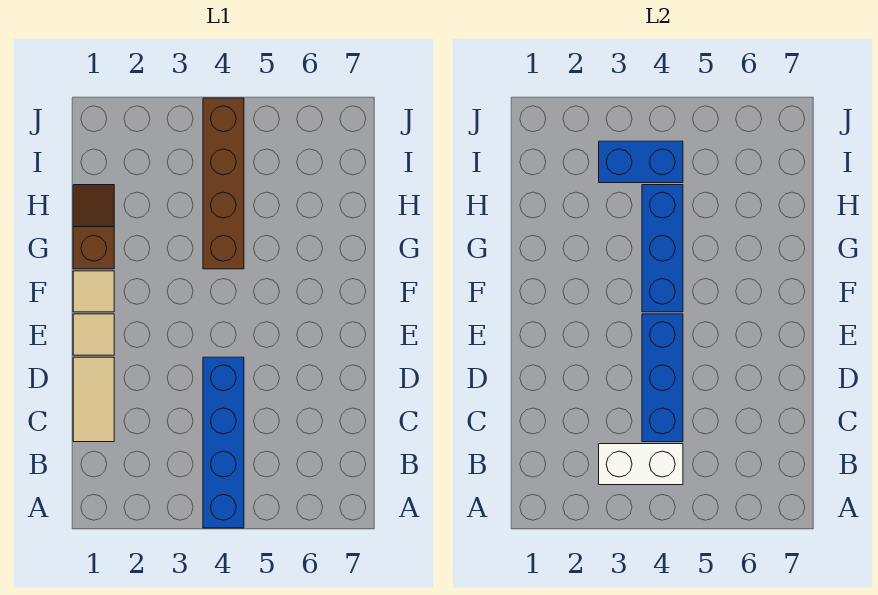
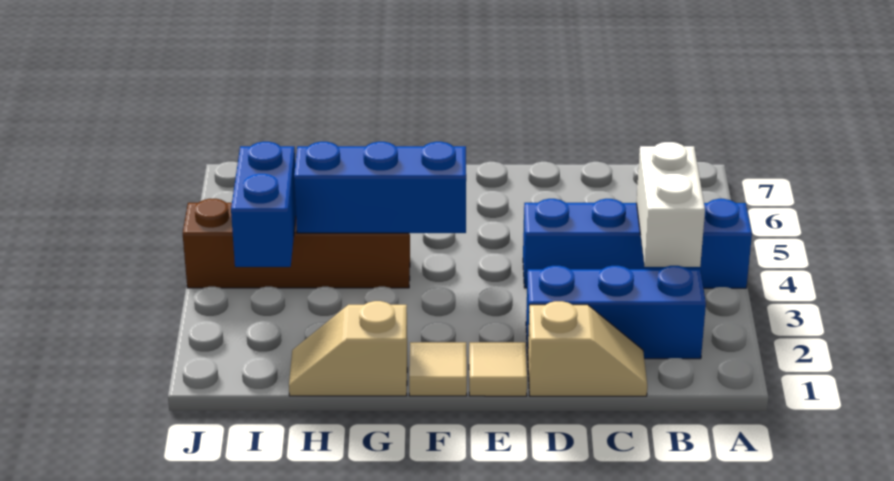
tan 1x2 tile [73,357,114,442] -> tan 1x2 slope [528,301,647,396]
blue 1x3 brick [642,314,683,442] -> blue 1x3 brick moved to [526,266,706,359]
brown 1x2 slope [73,185,114,269] -> tan 1x2 slope [289,301,407,396]

